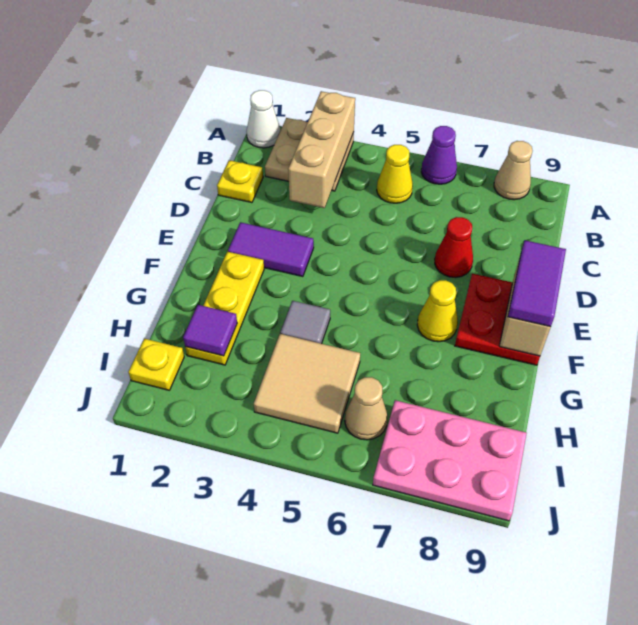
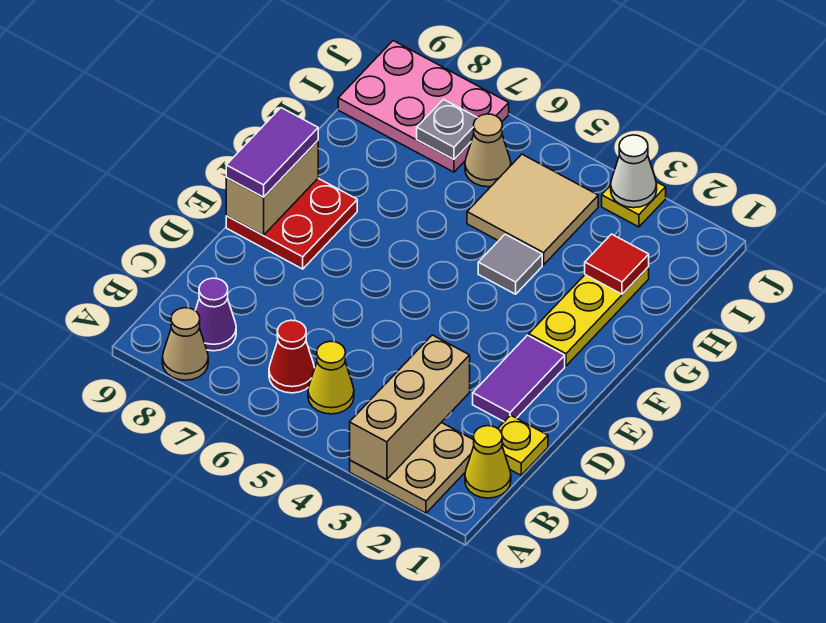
white 1x1 cone [246,90,281,148] -> white 1x1 cone moved to [611,135,657,208]
purple 1x1 cone [421,126,457,184] -> purple 1x1 cone moved to [195,278,236,351]
red 1x1 cone [435,217,473,277] -> red 1x1 cone moved to [269,320,315,393]
purple 1x2 tile [228,222,314,277] -> purple 1x2 tile turned to [473,335,565,422]
yellow 1x1 cone [417,280,458,342] -> yellow 1x1 cone moved to [465,426,511,498]
purple 1x1 tile [183,305,237,356] -> red 1x1 tile [585,234,649,294]
yellow 1x1 plate [128,339,184,390] -> yellow 1x1 plate moved to [602,182,666,227]
none -> grey 1x1 plate [417,99,477,160]

